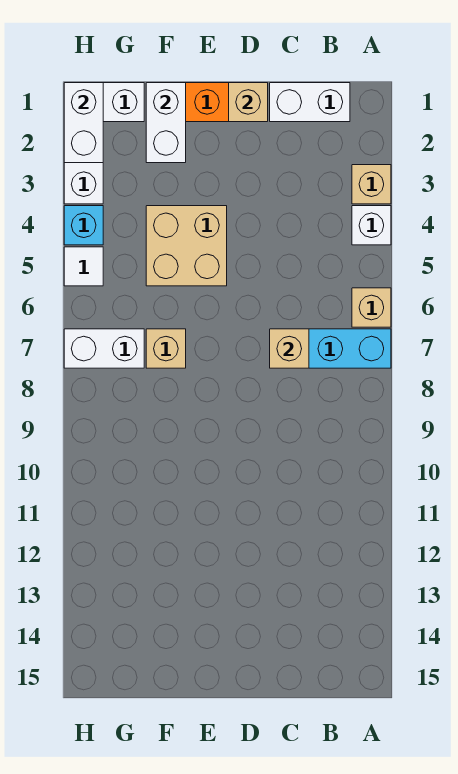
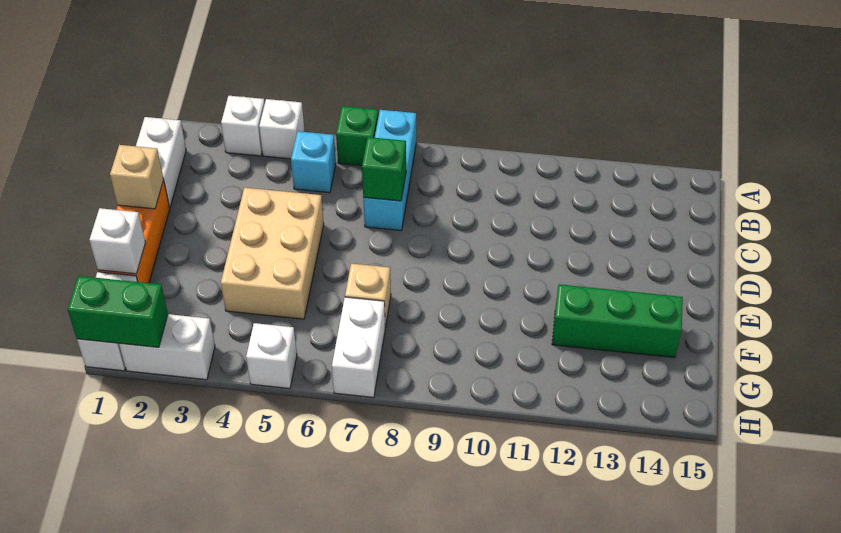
tan 1x1 brick [352,165,391,204] -> white 1x1 brick [221,96,265,156]
tan 1x1 brick [352,288,391,327] -> green 1x1 brick [336,106,378,166]
tan 1x1 brick [270,329,309,368] -> green 1x1 brick [362,137,406,201]
tan 2x2 brick [146,206,227,286] -> tan 2x3 brick [221,188,324,319]
white 1x2 brick [146,83,186,163] -> white 1x1 brick [89,208,146,274]
none -> green 1x3 brick [552,284,683,358]
white 1x2 brick [64,83,103,163] -> green 1x2 brick [68,276,168,347]
cyan 1x1 brick [64,206,103,245] -> cyan 1x1 brick moved to [291,131,336,193]
white 1x1 tile [64,247,103,286] -> white 1x1 brick [246,323,297,389]

